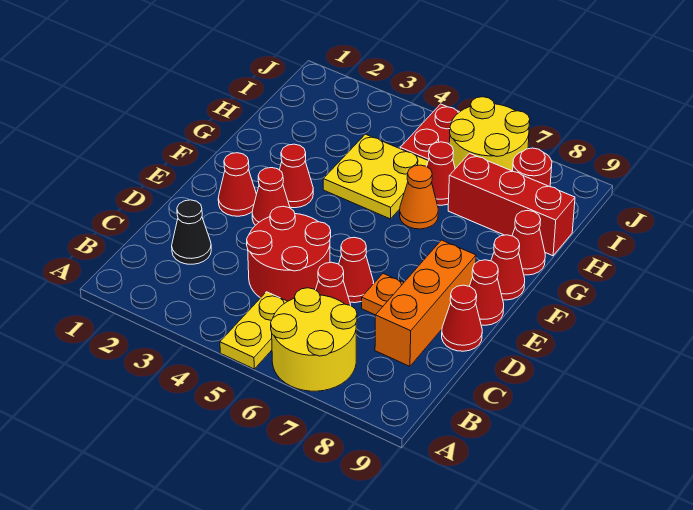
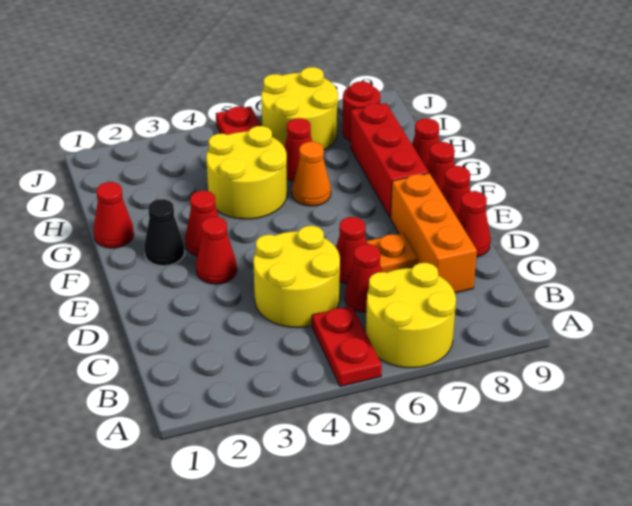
yellow 1x2 plate [220,292,287,369] -> red 1x2 plate [312,306,382,386]
black 1x1 cone [172,200,211,264] -> black 1x1 cone moved to [144,199,185,266]
red 2x2 round brick [247,206,331,301] -> yellow 2x2 round brick [253,226,340,328]
red 1x1 cone [218,153,257,216] -> red 1x1 cone moved to [94,182,134,248]
yellow 2x2 plate [323,134,428,219] -> yellow 2x2 round brick [206,126,287,219]
red 1x3 brick [448,153,575,256] -> red 1x3 brick turned to [350,103,429,218]

